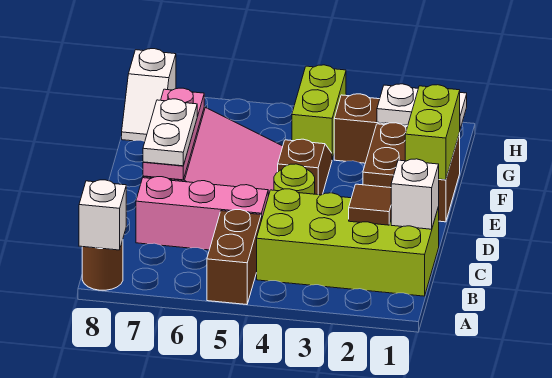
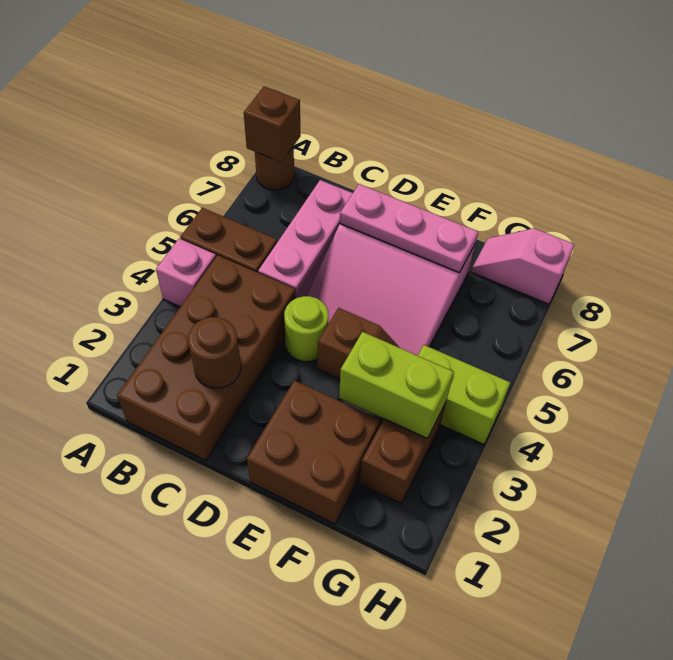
none -> pink 1x1 brick [156,239,216,307]
white 1x1 brick [79,180,126,250] -> brown 1x1 brick [244,86,301,162]
lime 2x4 brick [257,189,439,296] -> brown 2x4 brick [117,255,296,460]
white 1x1 brick [391,159,439,229] -> none
brown 1x1 tile [349,184,391,225] -> brown 1x1 round brick [188,317,241,388]
white 1x2 plate [143,99,197,166] -> none
lime 1x2 brick [405,85,460,180] -> lime 1x2 brick moved to [339,332,454,439]
white 1x2 plate [377,84,467,129] -> none
white 1x2 slope [122,49,176,141] -> pink 1x2 slope [471,228,575,304]

